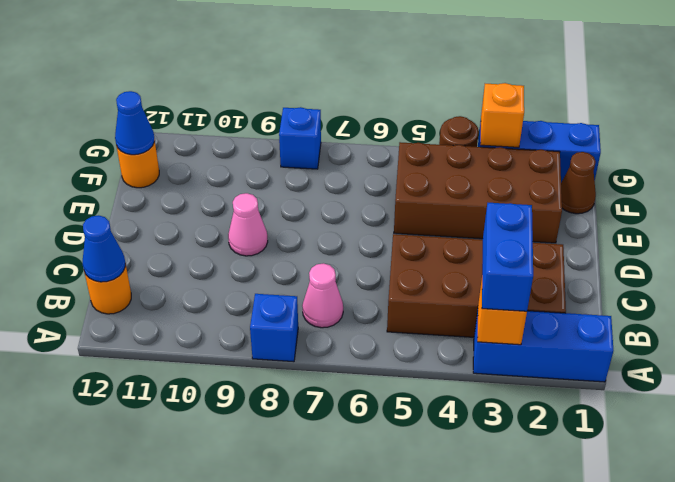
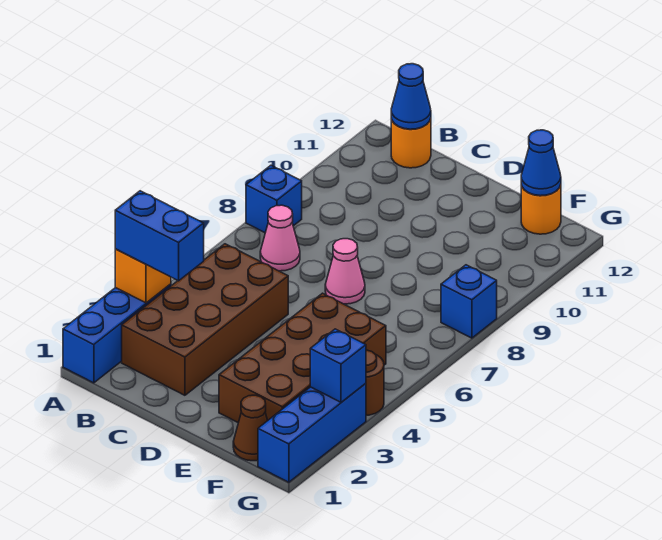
pink 1x1 cone [228,193,268,256] -> pink 1x1 cone moved to [325,239,365,304]
orange 1x1 brick [480,83,524,147] -> blue 1x1 brick [310,329,366,402]

